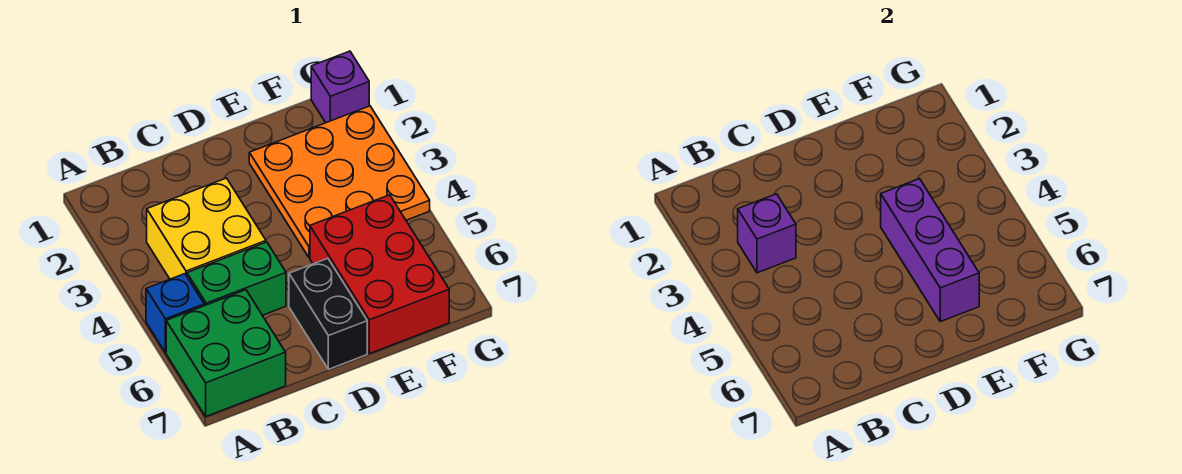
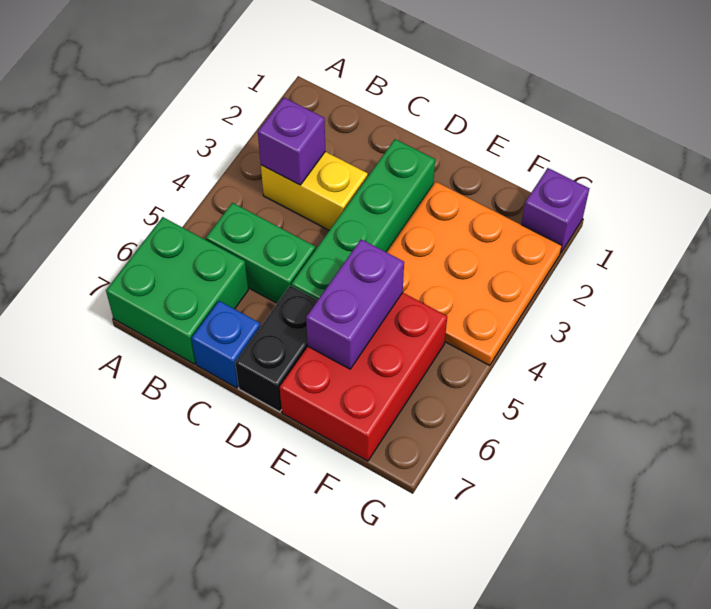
blue 1x1 brick [146,274,204,353] -> blue 1x1 brick moved to [191,301,261,388]
yellow 2x2 brick [147,178,266,279] -> yellow 1x2 brick [261,152,368,230]
none -> green 1x4 brick [291,139,435,300]
purple 1x3 brick [881,179,979,322] -> purple 1x2 brick [306,239,404,369]

